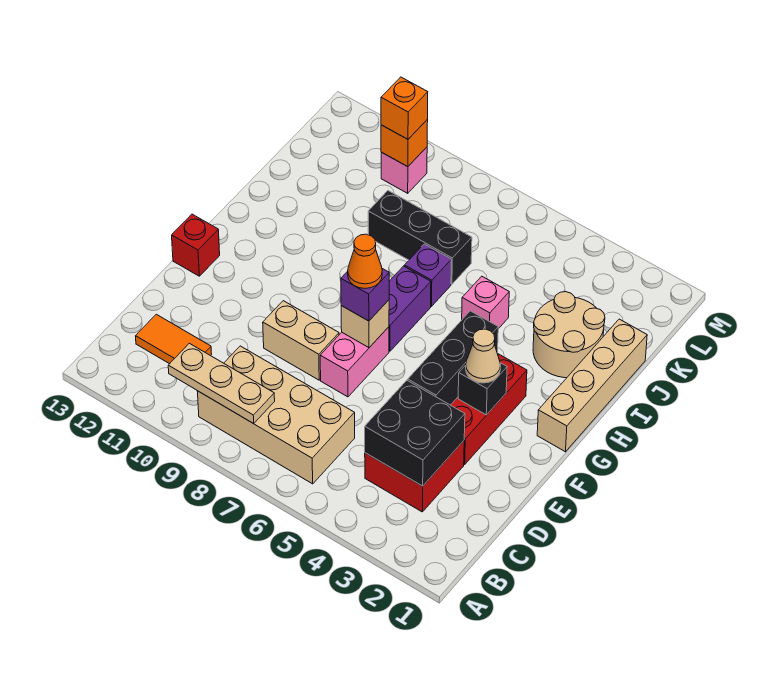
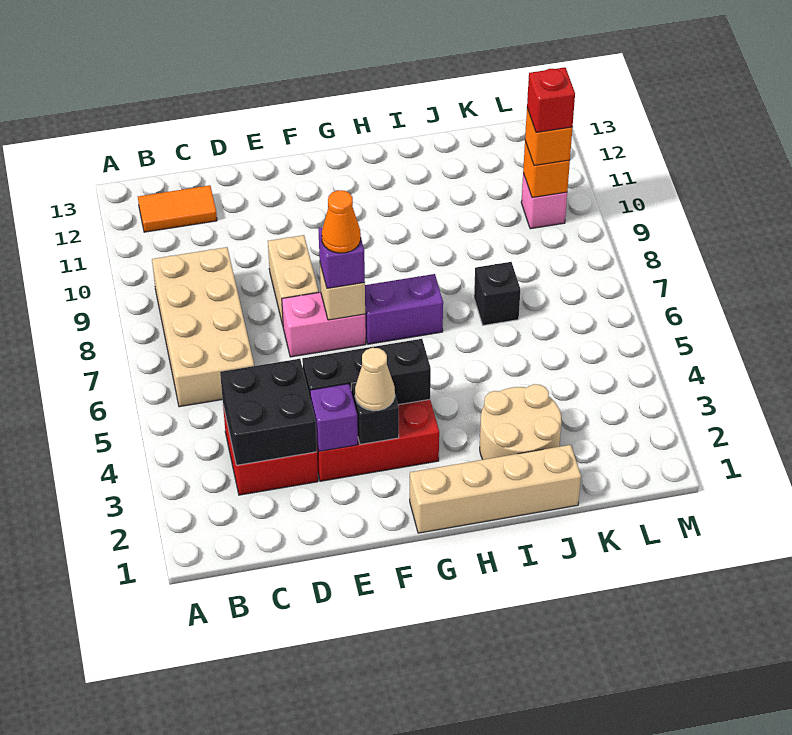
tan 1x3 plate [168,343,275,424] -> none
orange 1x2 tile [136,314,212,364] -> orange 1x2 tile turned to [138,185,217,232]
red 1x1 brick [172,214,220,276] -> red 1x1 brick moved to [527,67,575,133]
pink 1x1 brick [462,276,509,329] -> none
purple 1x1 brick [404,244,451,306] -> purple 1x1 brick moved to [310,384,358,451]
black 1x3 brick [368,191,472,284] -> black 1x1 brick [474,262,520,325]

